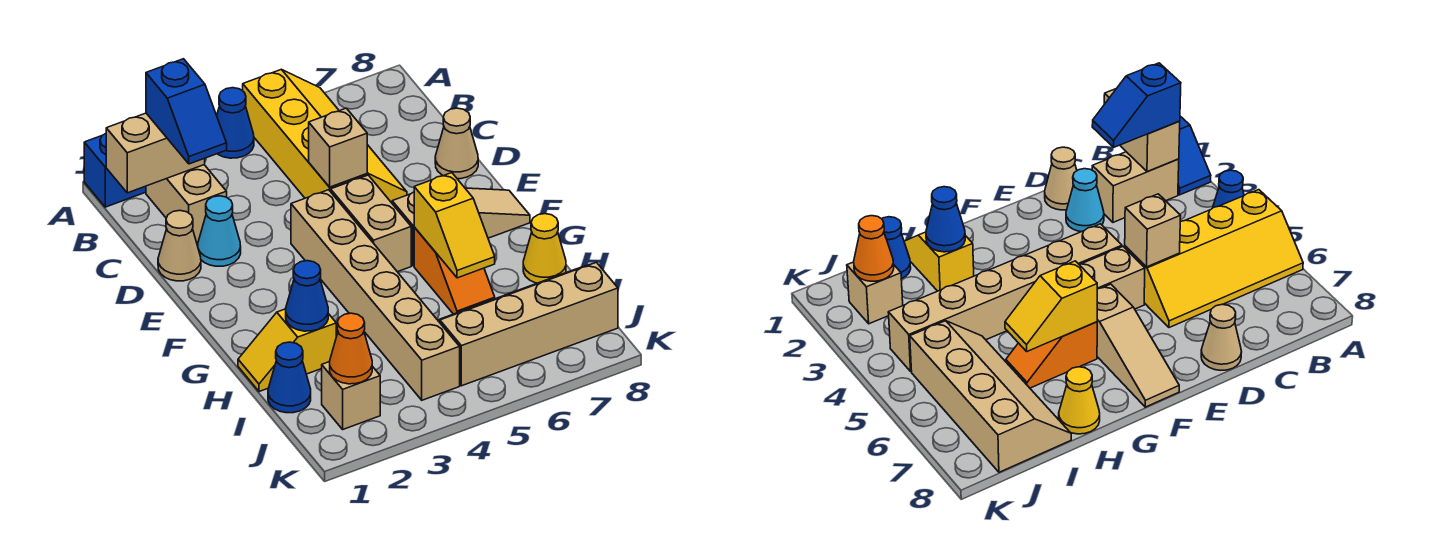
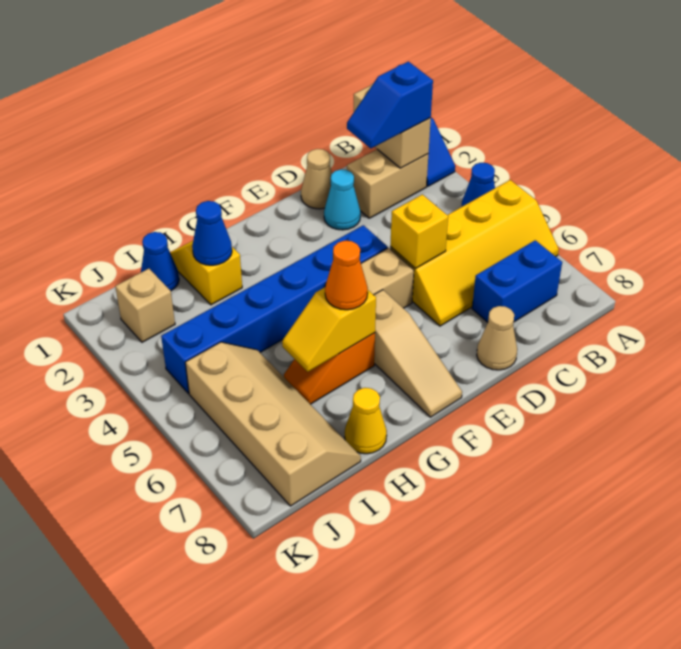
none -> blue 1x2 brick [472,240,562,322]
tan 1x1 brick [309,108,367,187] -> yellow 1x1 brick [390,194,448,268]
tan 1x6 brick [291,190,460,400] -> blue 1x6 brick [161,225,388,393]
orange 1x1 cone [330,313,372,384] -> orange 1x1 cone moved to [325,241,368,310]

